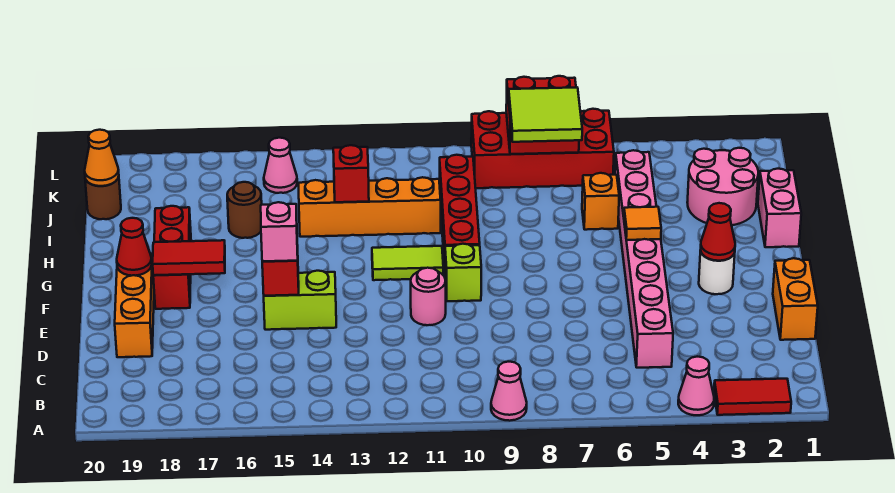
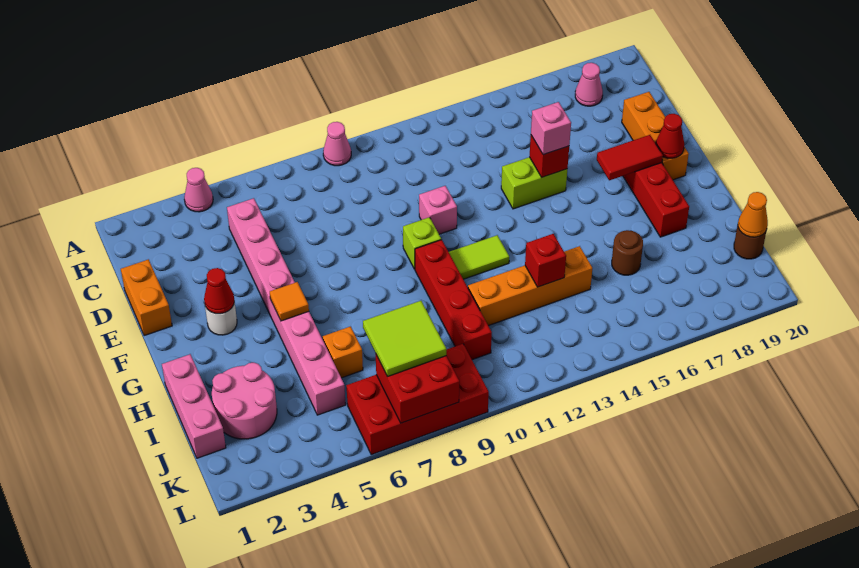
red 1x2 tile [714,379,791,415] -> none
pink 1x1 round brick [411,268,446,325] -> pink 1x1 brick [419,186,457,234]
pink 1x2 brick [758,169,801,247] -> pink 1x3 brick [162,354,226,458]
pink 1x1 cone [264,138,297,193] -> pink 1x1 cone moved to [575,63,603,106]

